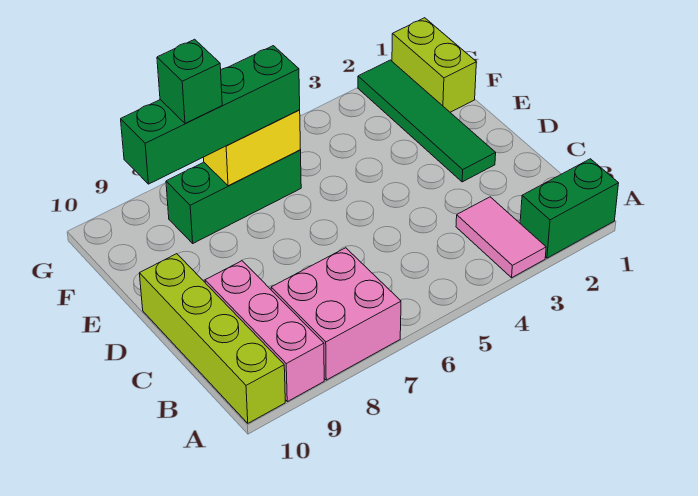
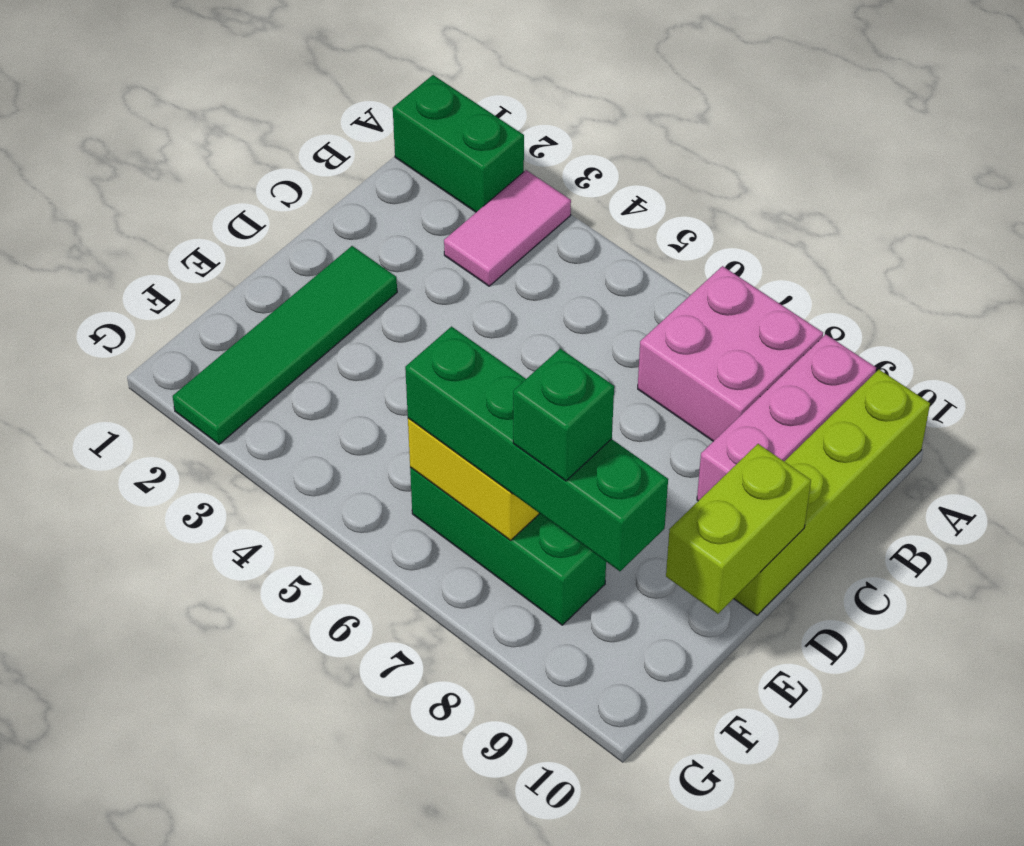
lime 1x2 brick [392,18,476,112] -> lime 1x2 brick moved to [666,444,811,614]

